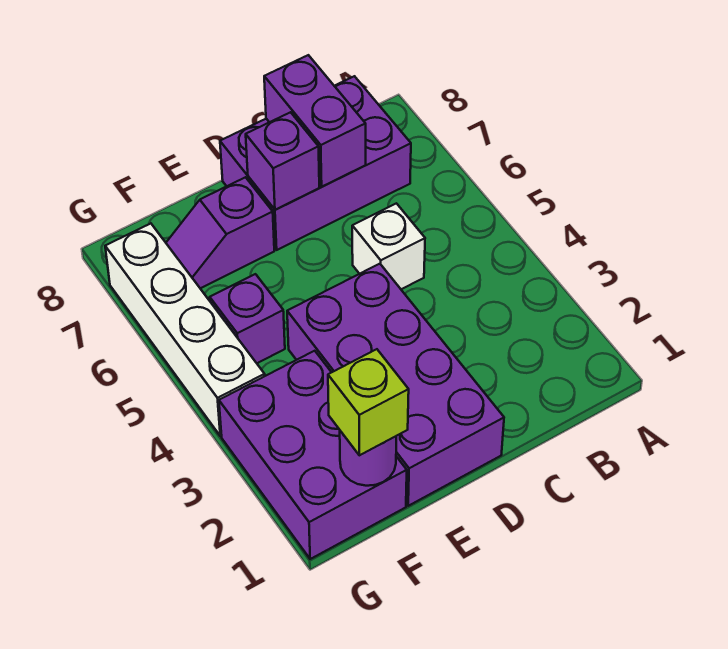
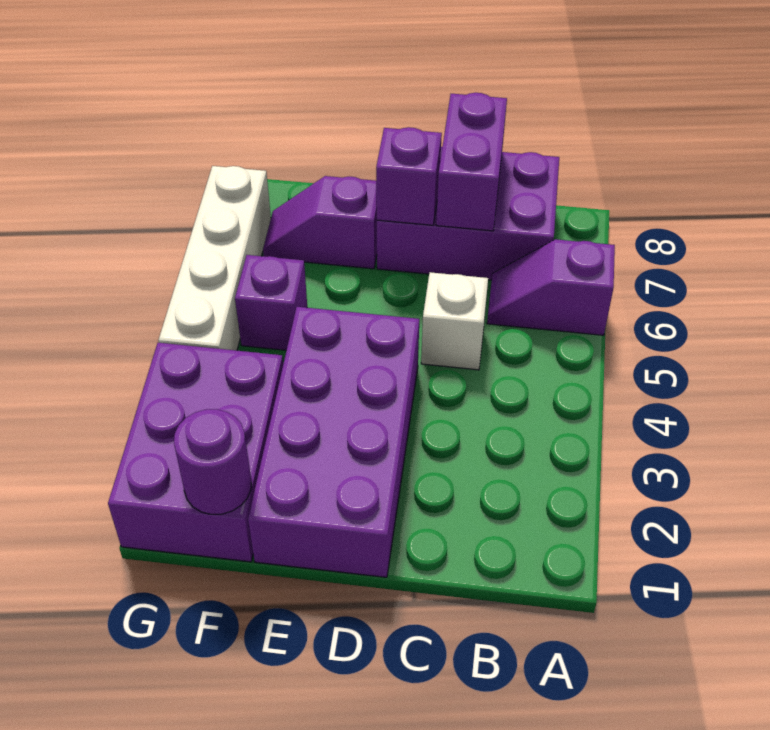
none -> purple 1x2 slope [487,239,615,335]
lime 1x1 brick [328,349,409,455] -> none

